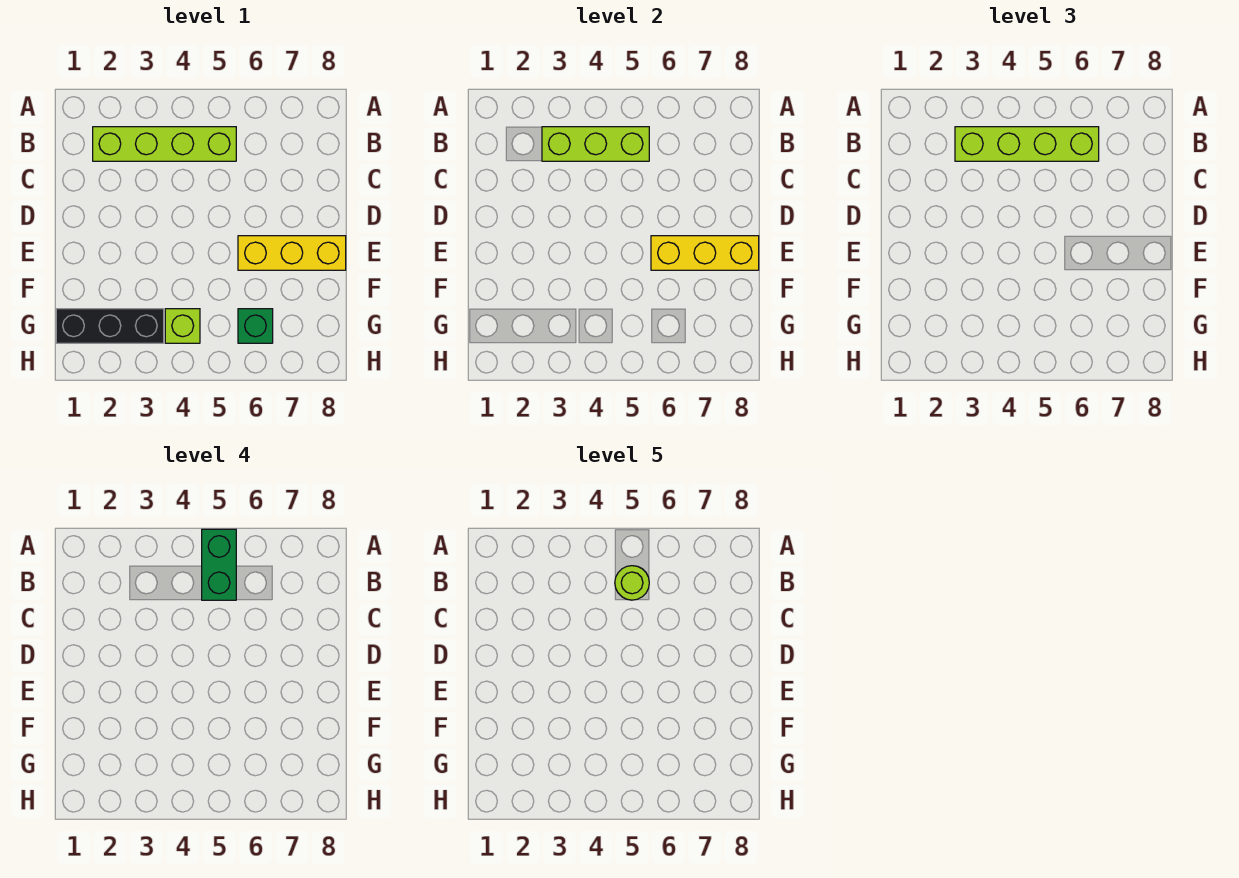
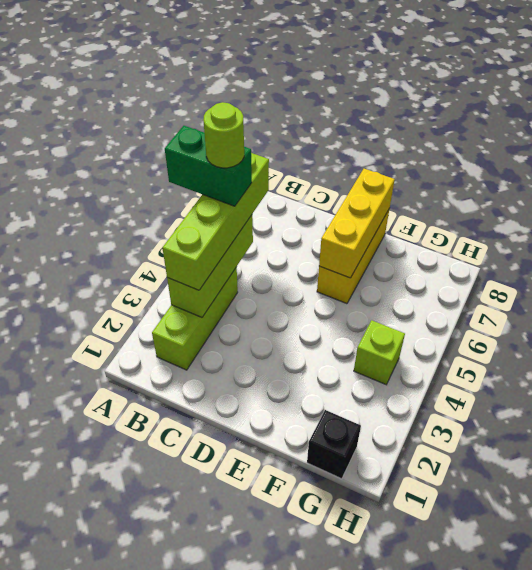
lime 1x4 brick [93,127,236,161] -> lime 1x3 brick [152,267,238,370]
black 1x3 brick [56,309,164,343] -> black 1x1 brick [307,410,361,479]
green 1x1 brick [238,309,273,343] -> none

